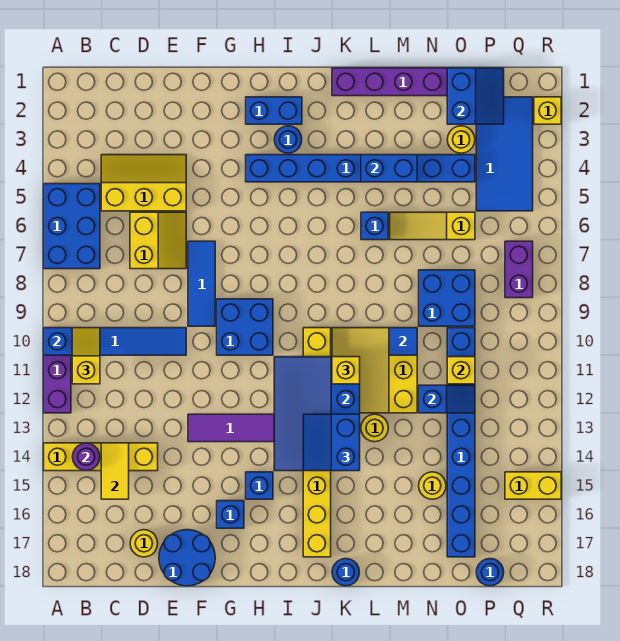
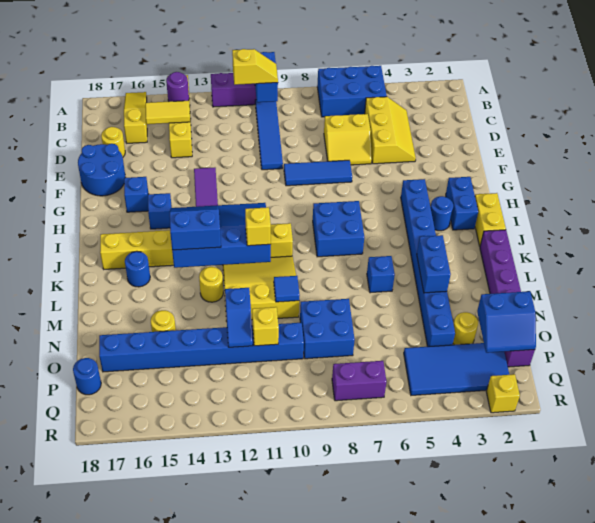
blue 2x2 brick [217,299,273,355] -> blue 2x2 brick moved to [313,201,364,257]
blue 1x1 round brick [332,559,359,586] -> blue 1x1 round brick moved to [125,251,150,287]
yellow 1x3 slope [390,212,475,240] -> yellow 1x3 slope moved to [124,92,147,143]
yellow 1x2 brick [505,472,561,499] -> yellow 1x2 brick moved to [475,193,506,246]

